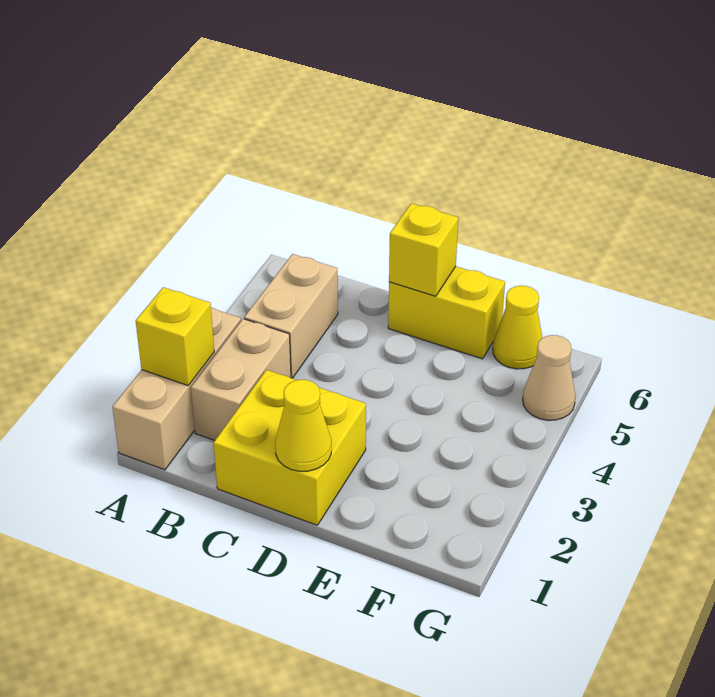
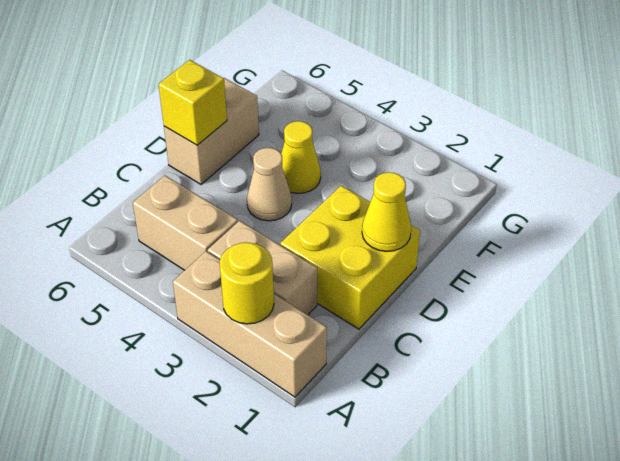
yellow 1x1 brick [136,287,214,385] -> yellow 1x1 round brick [219,242,274,324]
yellow 1x2 brick [388,266,505,359] -> tan 1x2 brick [164,78,259,184]
yellow 1x1 cone [493,286,543,369] -> yellow 1x1 cone moved to [281,121,321,193]
tan 1x1 cone [523,335,576,420] -> tan 1x1 cone moved to [247,148,292,221]

